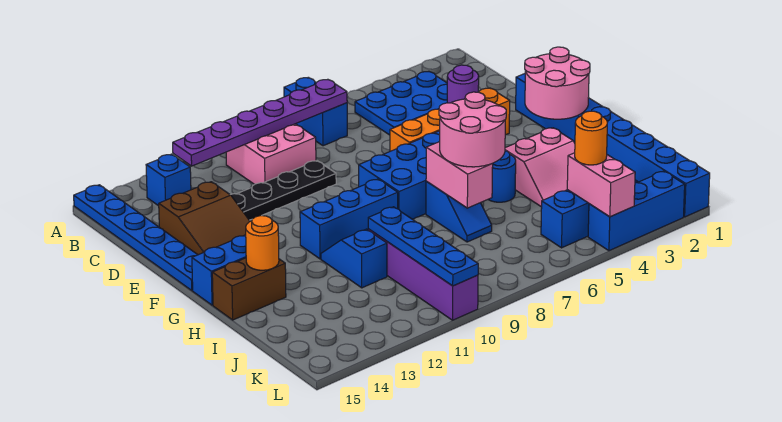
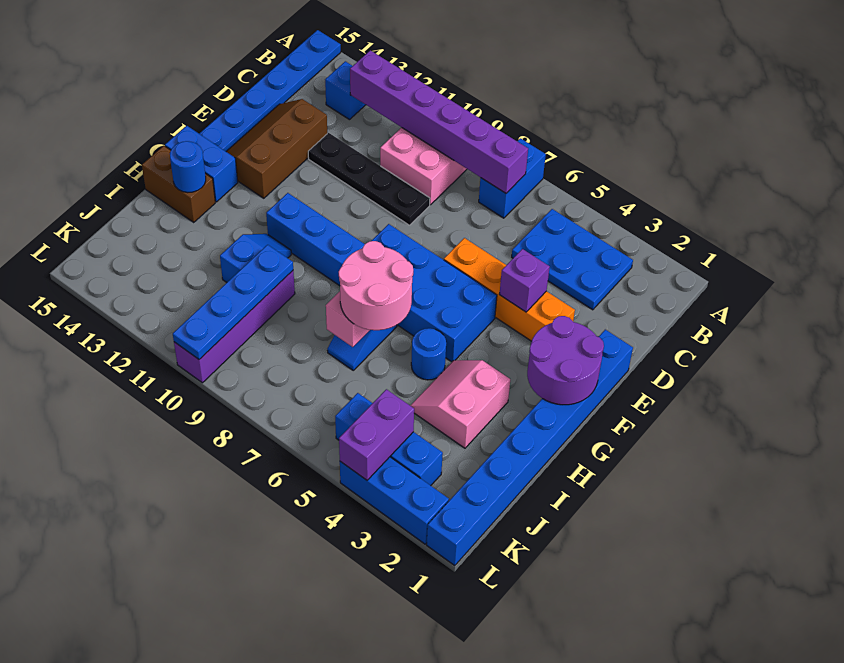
purple 1x6 plate [173,80,347,166] -> purple 1x6 brick [350,50,528,193]
brown 2x3 slope [159,182,250,255] -> brown 2x3 slope turned to [226,99,327,198]
purple 1x1 round brick [447,65,479,103] -> purple 1x1 brick [499,249,550,312]
pink 2x2 round brick [525,47,590,119] -> purple 2x2 round brick [527,316,604,405]
pink 2x2 slope [505,128,575,207] -> pink 2x2 slope turned to [410,360,510,448]
orange 1x1 round brick [246,216,279,270] -> blue 1x1 round brick [170,141,206,193]
pink 1x2 brick [567,153,635,217] -> purple 1x2 brick [339,389,414,480]
orange 1x1 round brick [575,111,607,165] -> none

